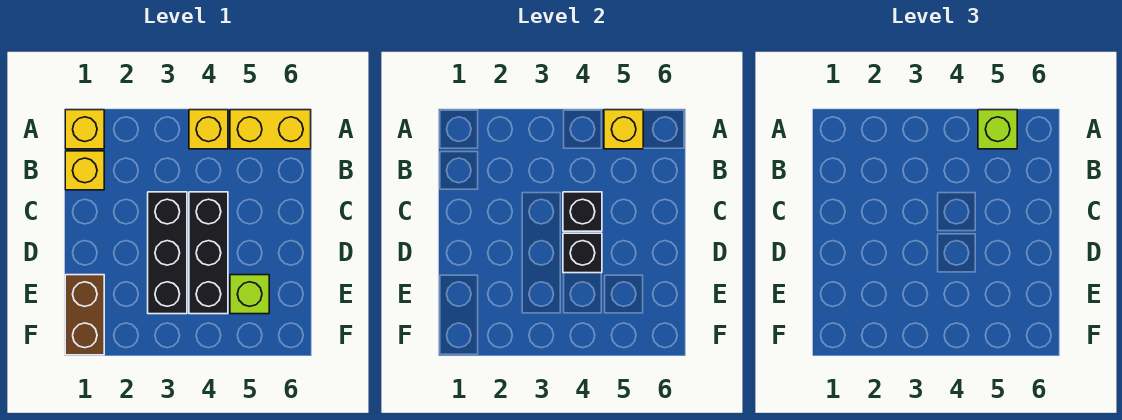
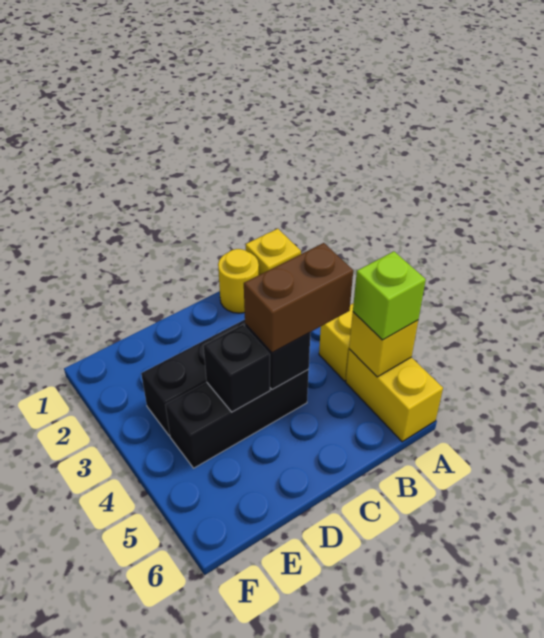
yellow 1x1 brick [65,151,104,190] -> yellow 1x1 round brick [218,249,259,313]
brown 1x2 brick [65,275,104,355] -> brown 1x2 brick moved to [244,243,353,353]
lime 1x1 brick [230,275,269,314] -> none

